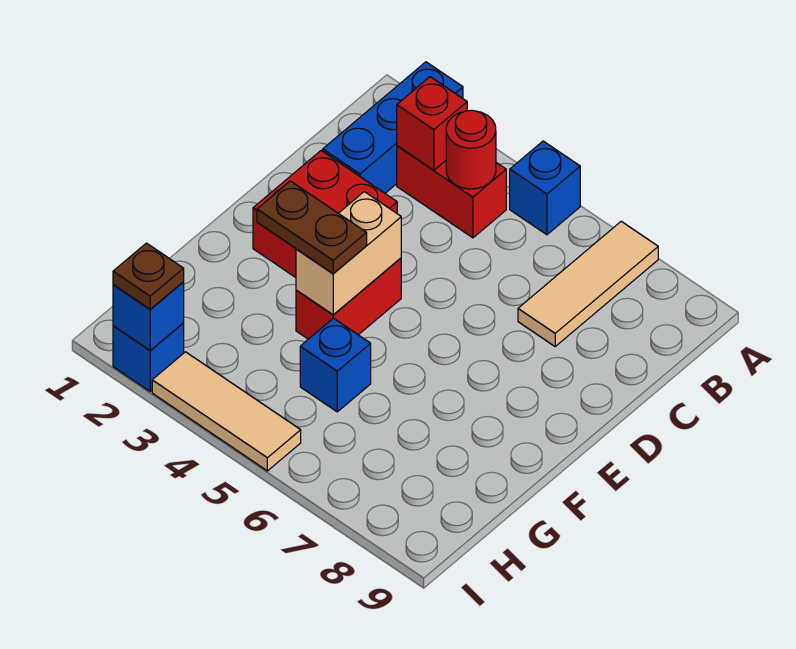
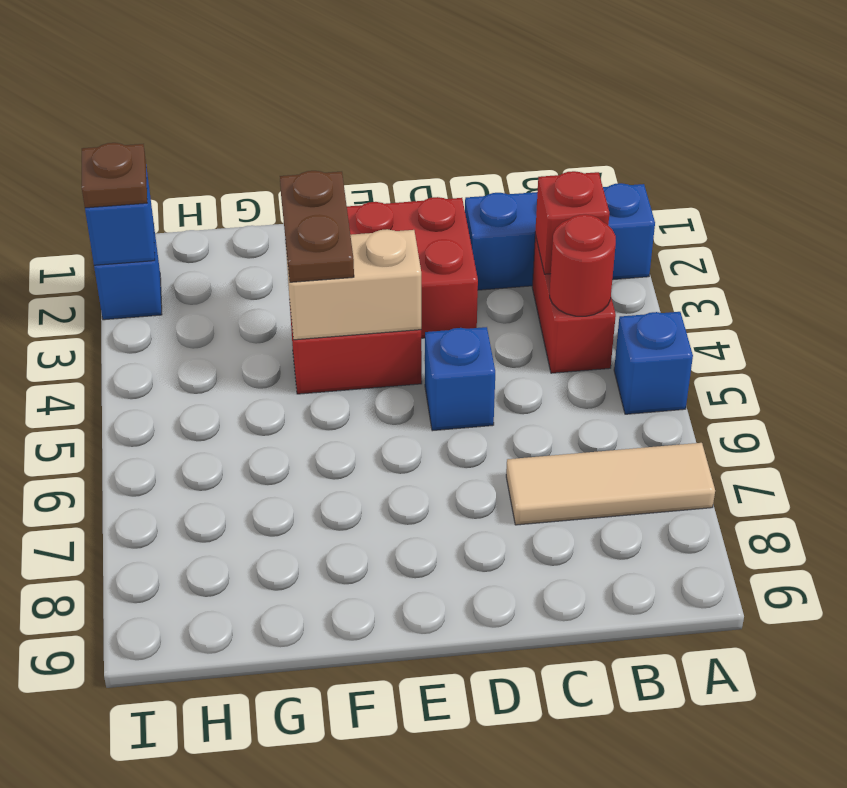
blue 1x1 brick [300,318,371,412] -> blue 1x1 brick moved to [425,327,495,431]
tan 1x3 tile [152,352,301,471] -> none

